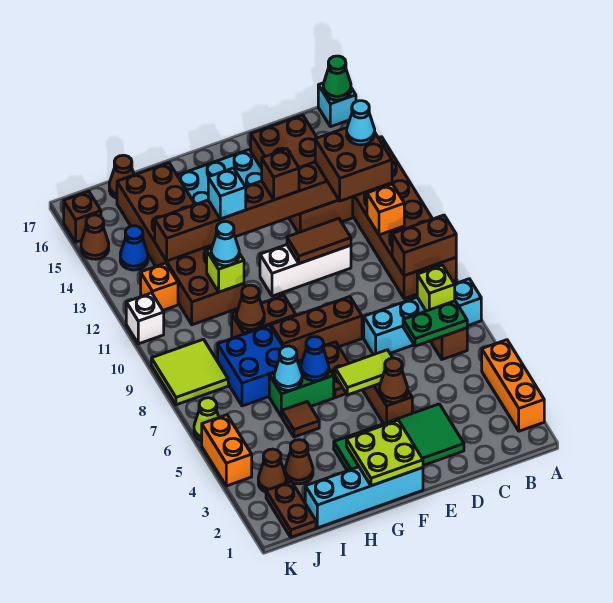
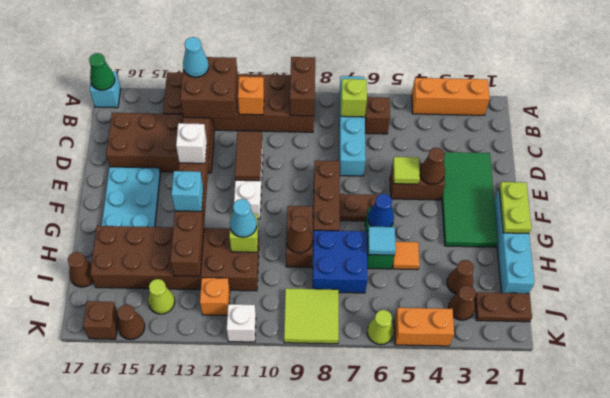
green 1x2 plate [403,301,467,346] -> none
lime 1x2 tile [335,350,392,395] -> lime 1x1 tile [393,157,420,184]
brown 1x1 brick [262,149,299,200] -> white 1x1 brick [176,123,207,163]
lime 2x2 plate [346,420,423,486] -> lime 1x2 plate [499,182,531,233]
brown 1x1 tile [282,402,319,437] -> orange 1x1 tile [393,242,419,270]
cyan 1x1 cone [274,346,302,390] -> cyan 1x1 tile [368,227,396,255]
blue 1x1 cone [120,226,148,270] -> lime 1x1 cone [148,279,175,314]

